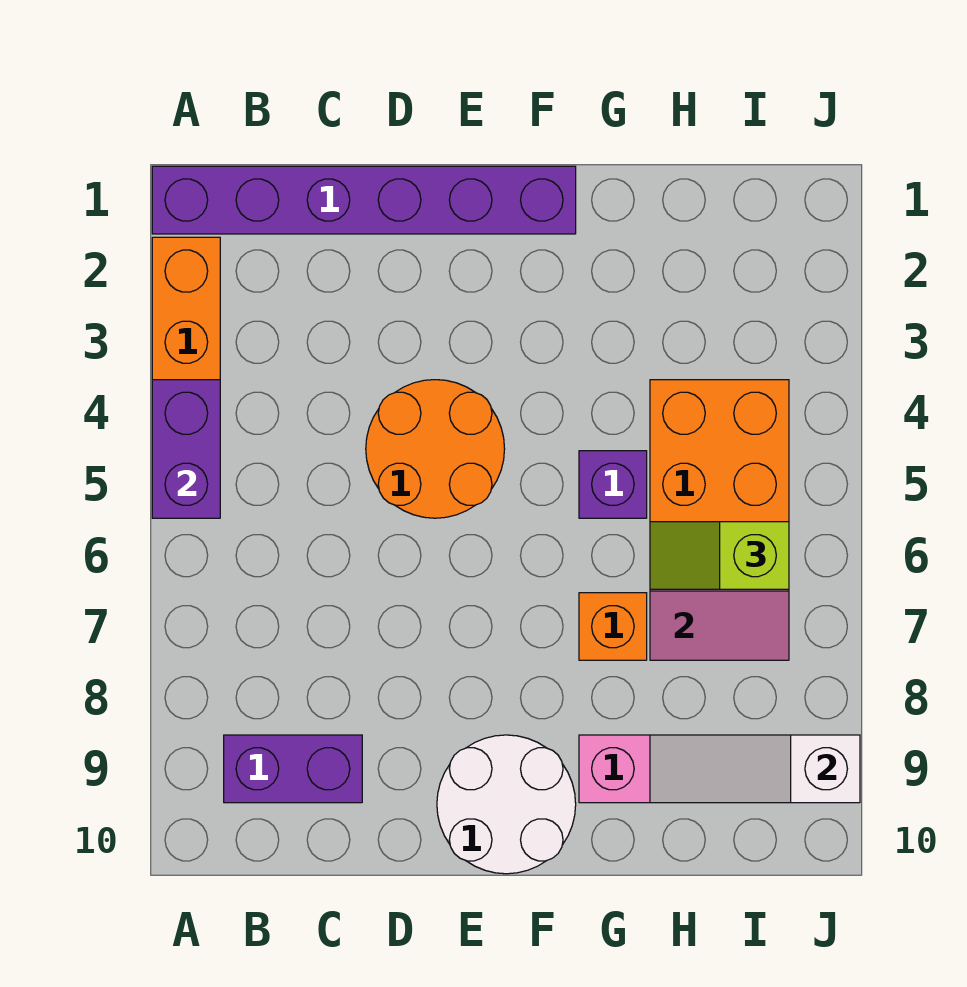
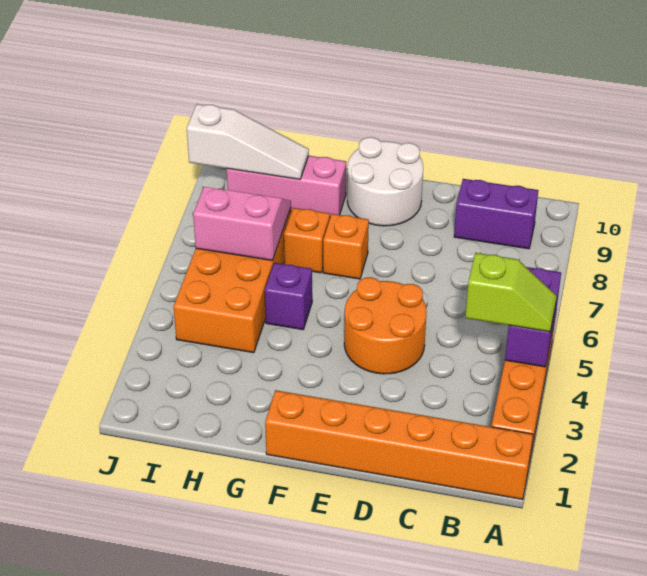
purple 1x6 brick [152,166,576,234] -> orange 1x6 brick [265,390,533,500]
none -> orange 1x1 brick [323,214,369,279]
lime 1x2 slope [650,522,789,589] -> lime 1x2 slope moved to [465,253,557,332]

